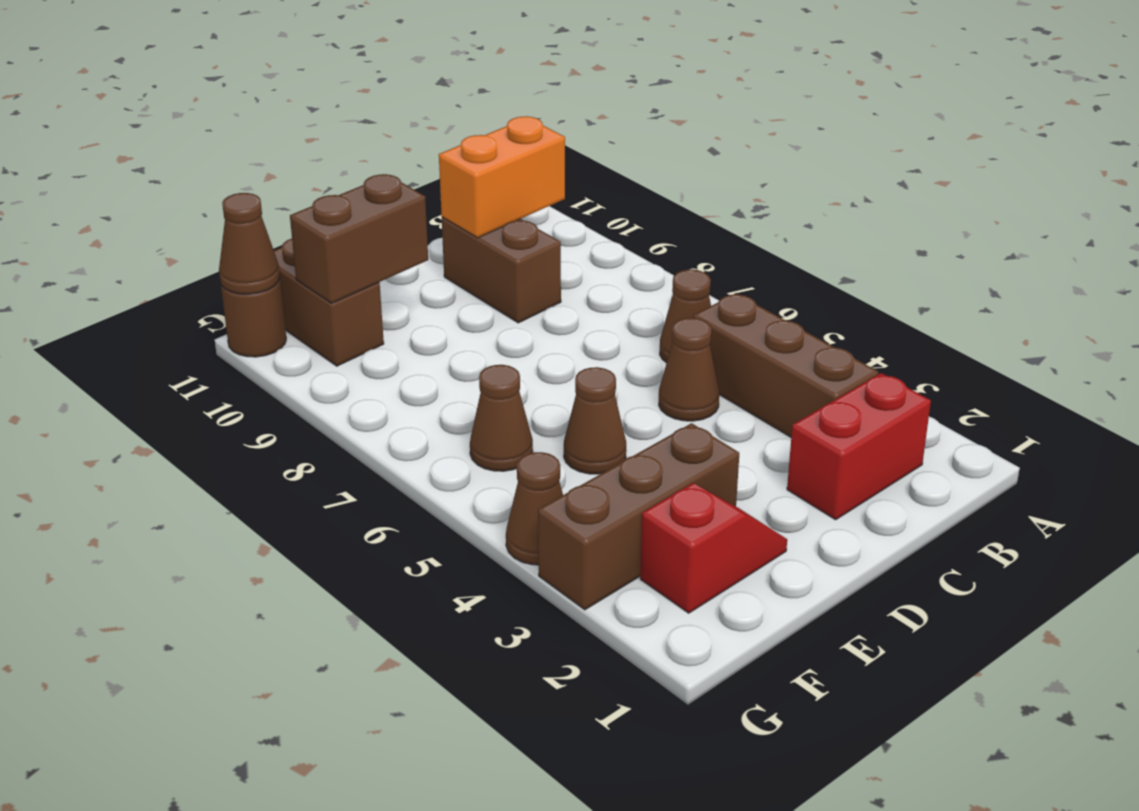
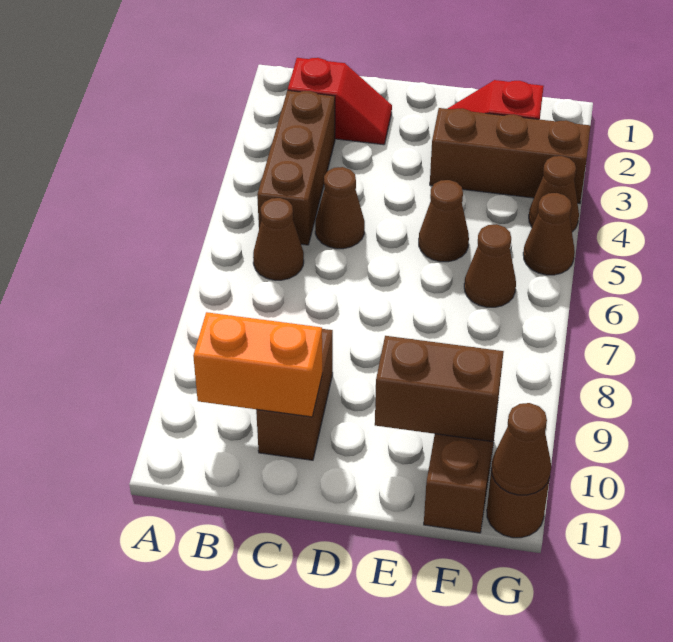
red 1x2 brick [787,373,931,520] -> red 1x2 slope [288,58,392,145]
none -> brown 1x1 cone [523,193,575,275]

